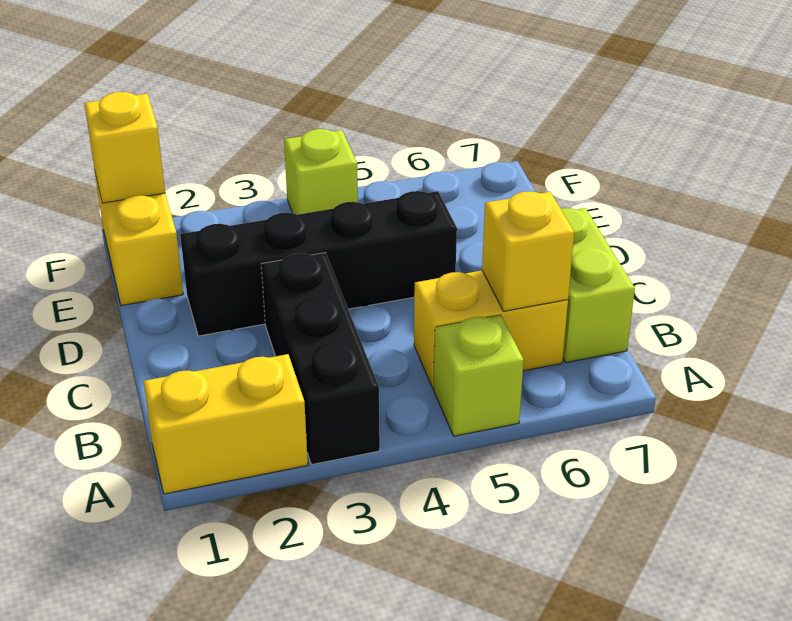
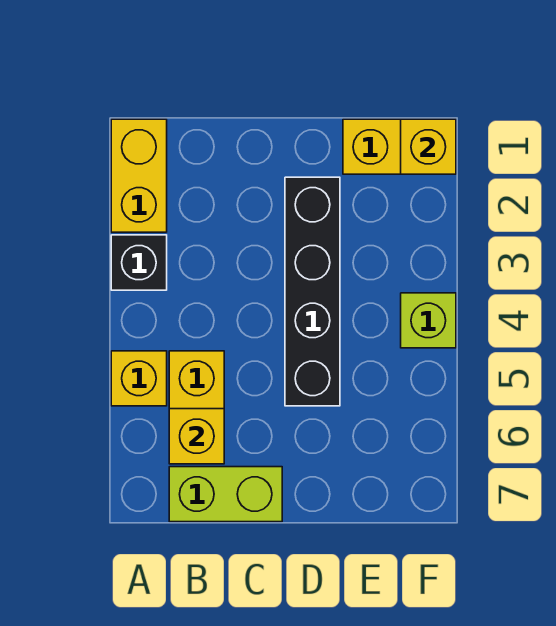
black 1x3 brick [261,253,380,465] -> black 1x1 brick [111,235,167,290]
lime 1x1 brick [434,315,524,436] -> yellow 1x1 brick [111,351,167,406]

